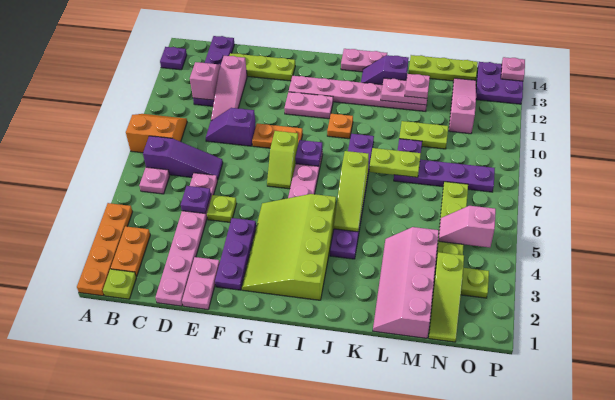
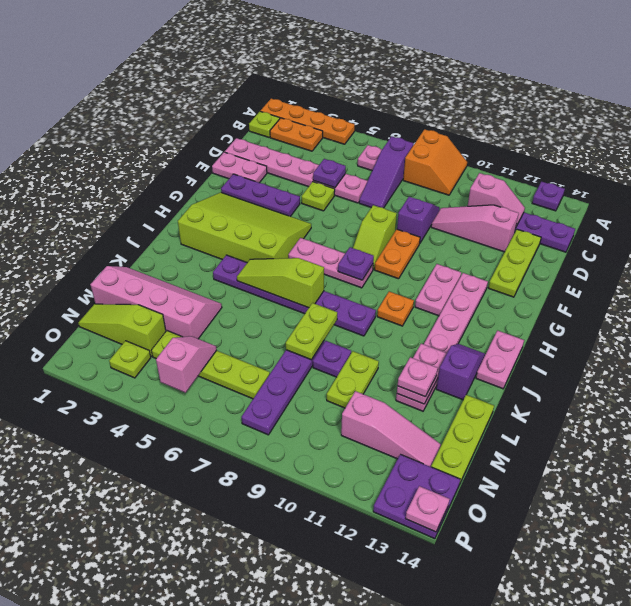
lime 1x2 slope [267,131,298,189] -> lime 1x2 slope turned to [353,205,397,269]

